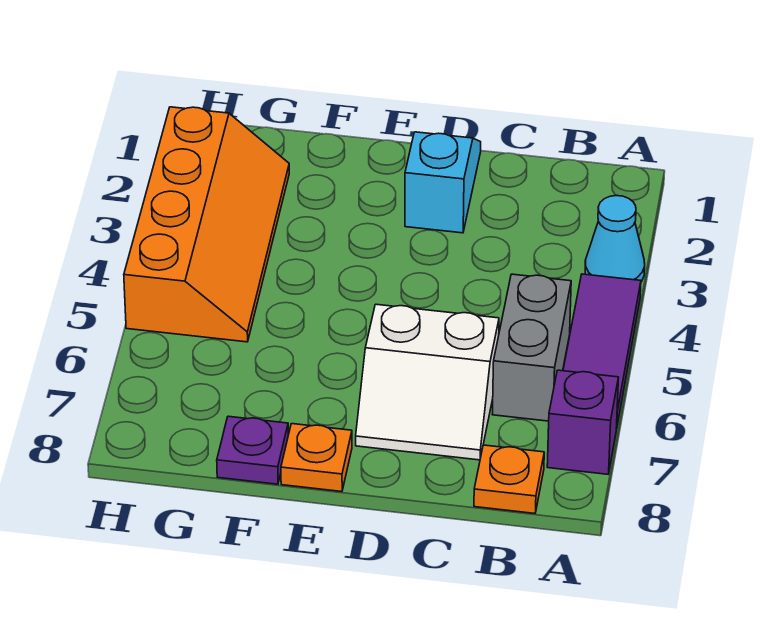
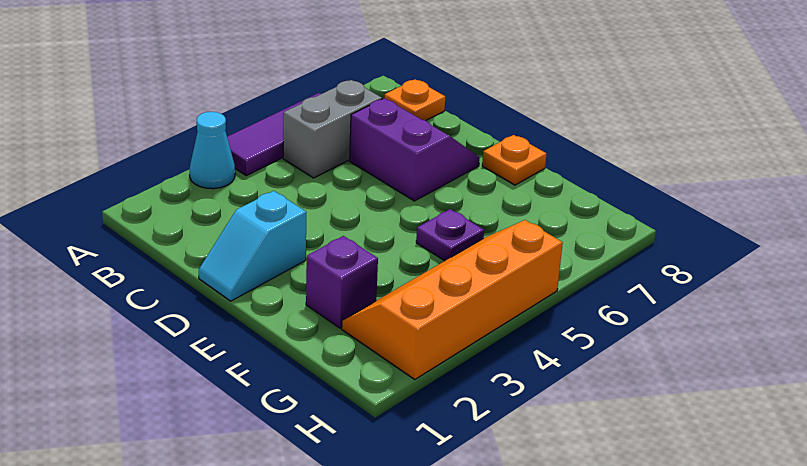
purple 1x1 brick [547,370,619,474] -> purple 1x1 brick moved to [306,236,378,328]
white 2x2 slope [356,304,499,460] -> purple 2x2 slope [350,98,480,201]
purple 1x1 plate [217,416,288,484] -> purple 1x1 plate moved to [416,209,484,261]

